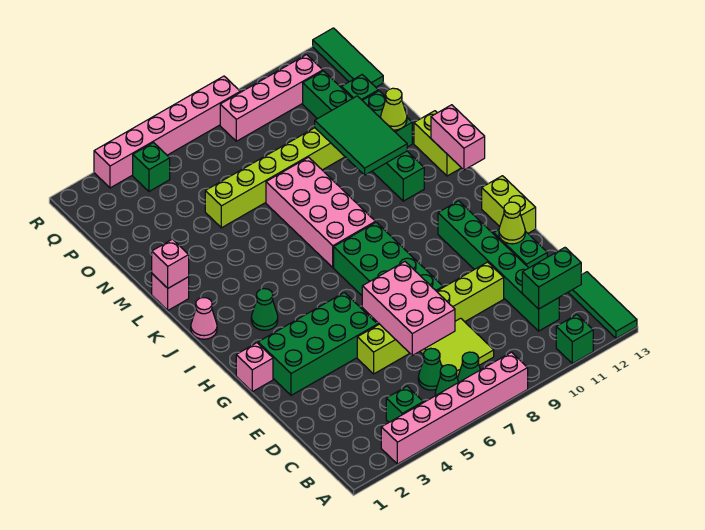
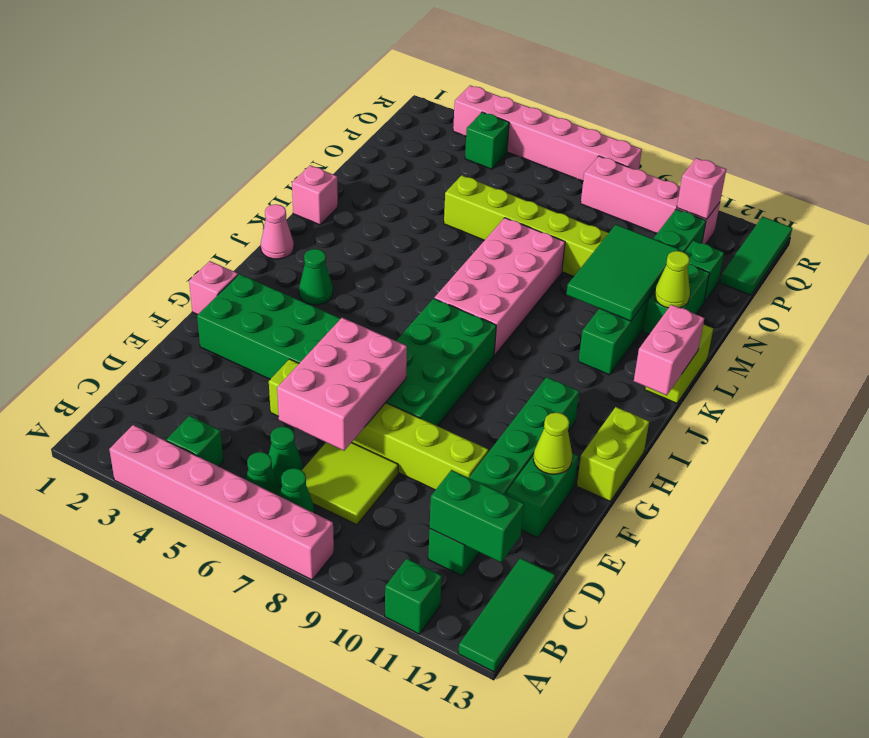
pink 1x1 brick [152,239,189,288] -> pink 1x1 brick moved to [677,158,726,219]

